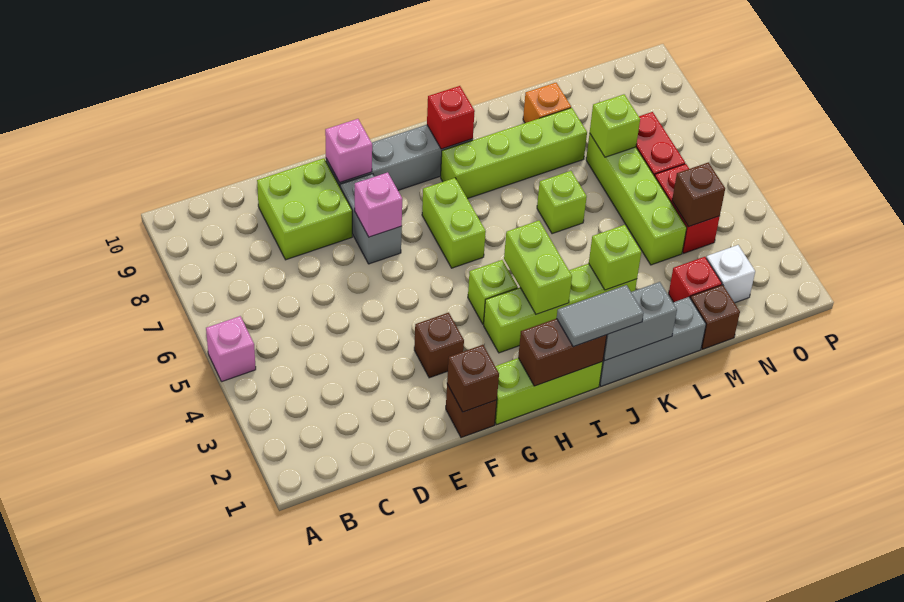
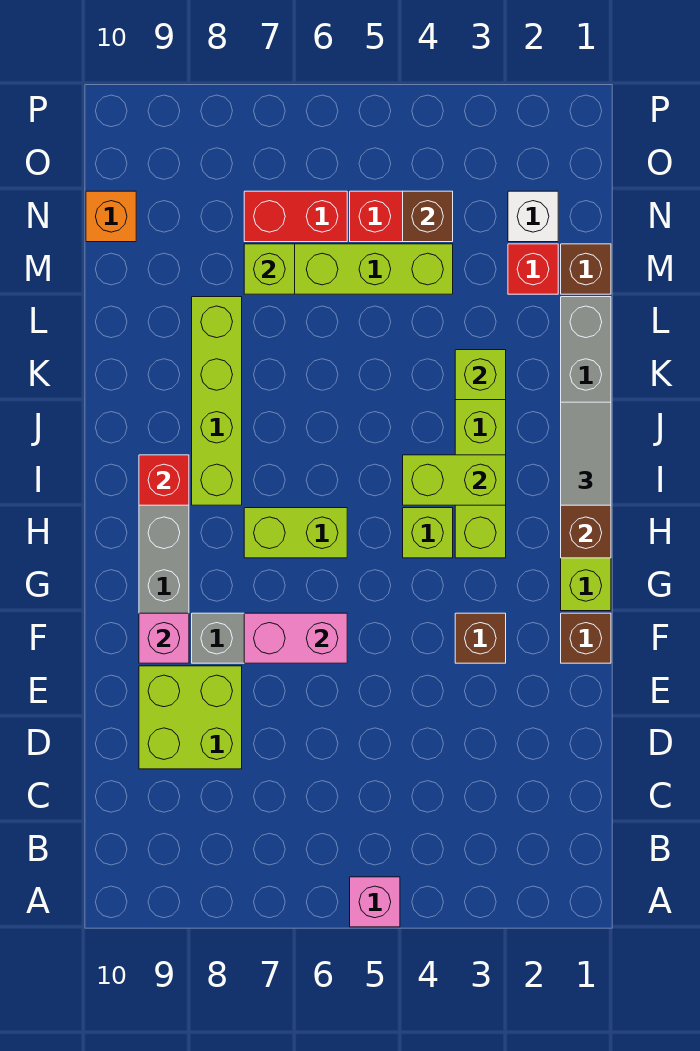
brown 1x1 brick [447,345,499,412] -> none
pink 1x1 brick [355,172,402,237] -> pink 1x2 brick [244,613,347,663]
grey 1x2 brick [603,282,677,360] -> none
lime 1x1 brick [537,171,587,234] -> none
orange 1x1 brick [523,83,571,123] -> orange 1x1 brick moved to [86,191,136,242]

